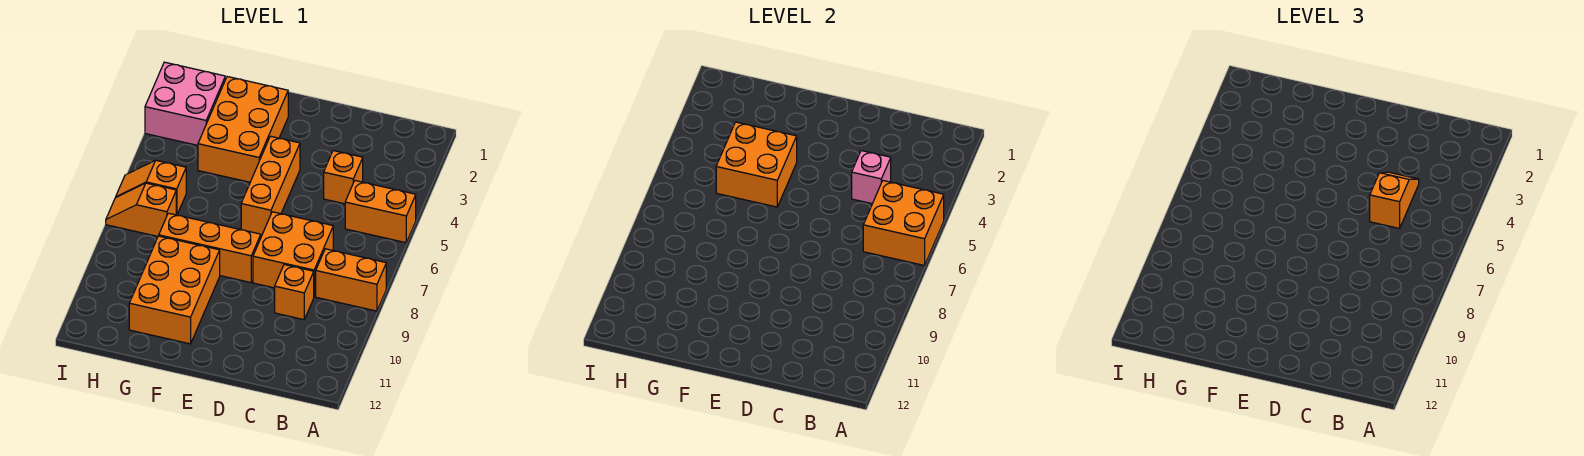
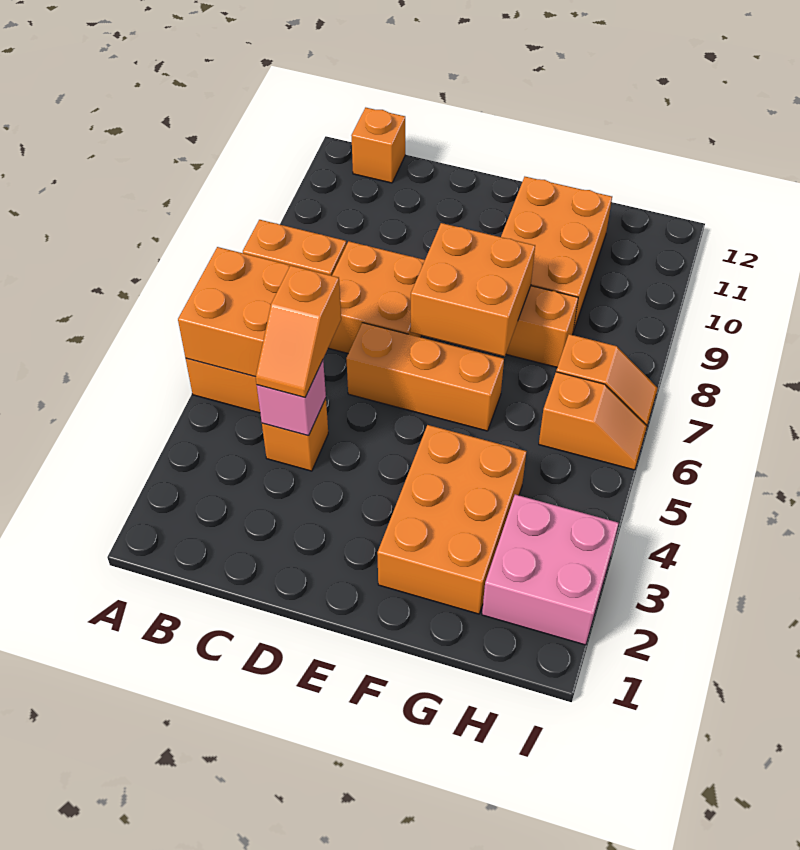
orange 1x1 brick [275,265,314,320] -> orange 1x1 brick moved to [351,108,405,183]
orange 1x3 brick [241,136,300,235] -> orange 1x3 brick turned to [346,323,504,431]
orange 2x2 brick [716,122,797,207] -> orange 2x2 brick moved to [410,223,535,356]

